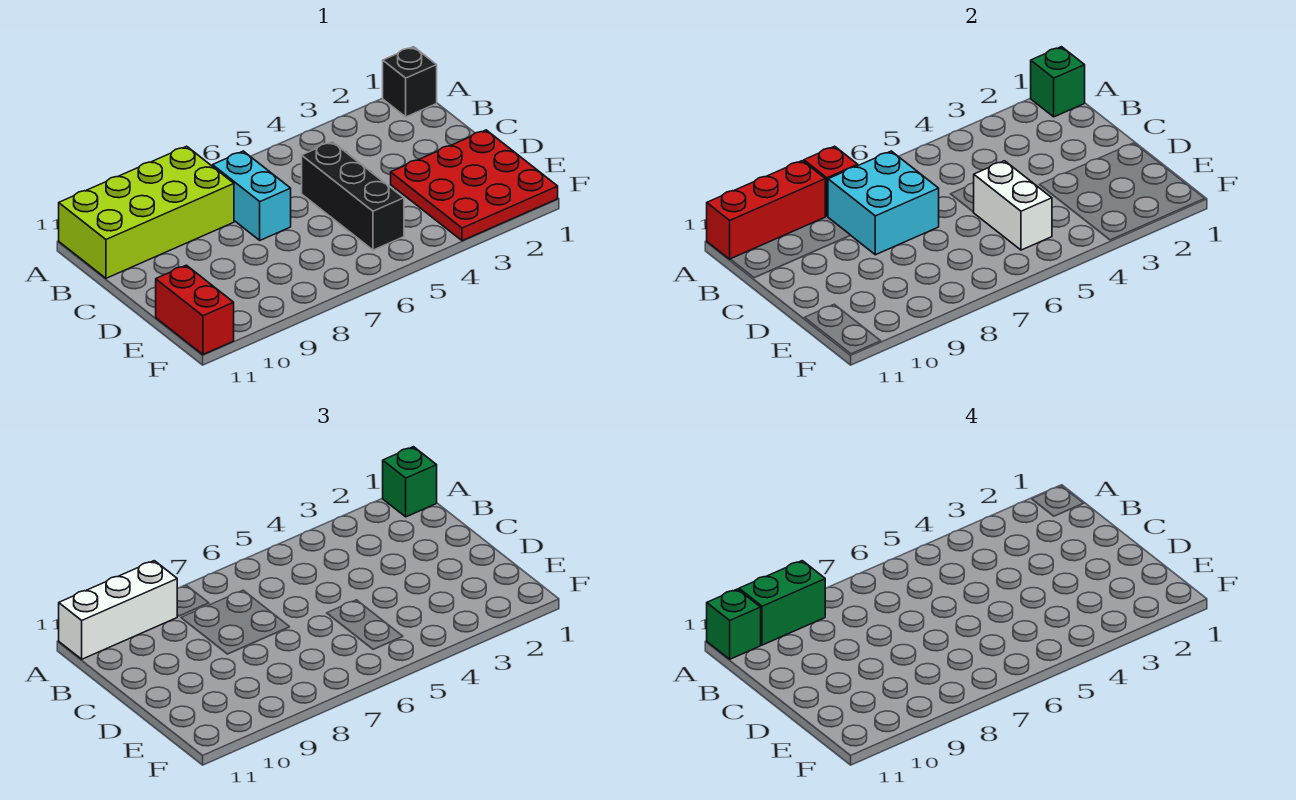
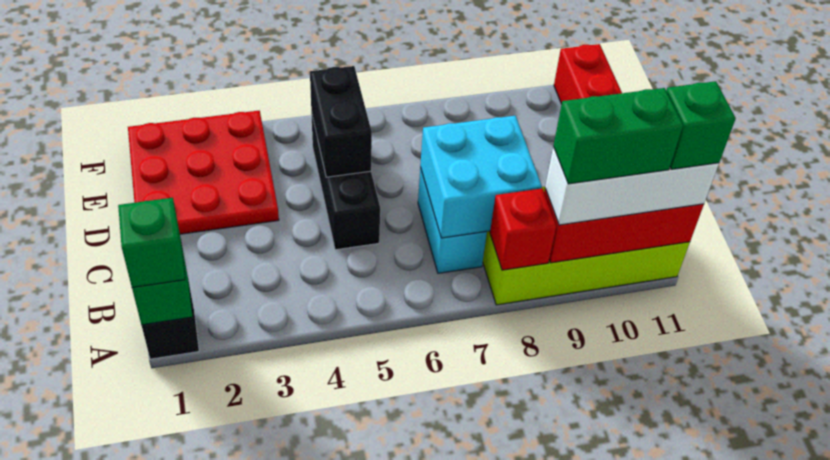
white 1x2 brick [974,161,1052,250] -> black 1x2 brick [310,66,372,177]

